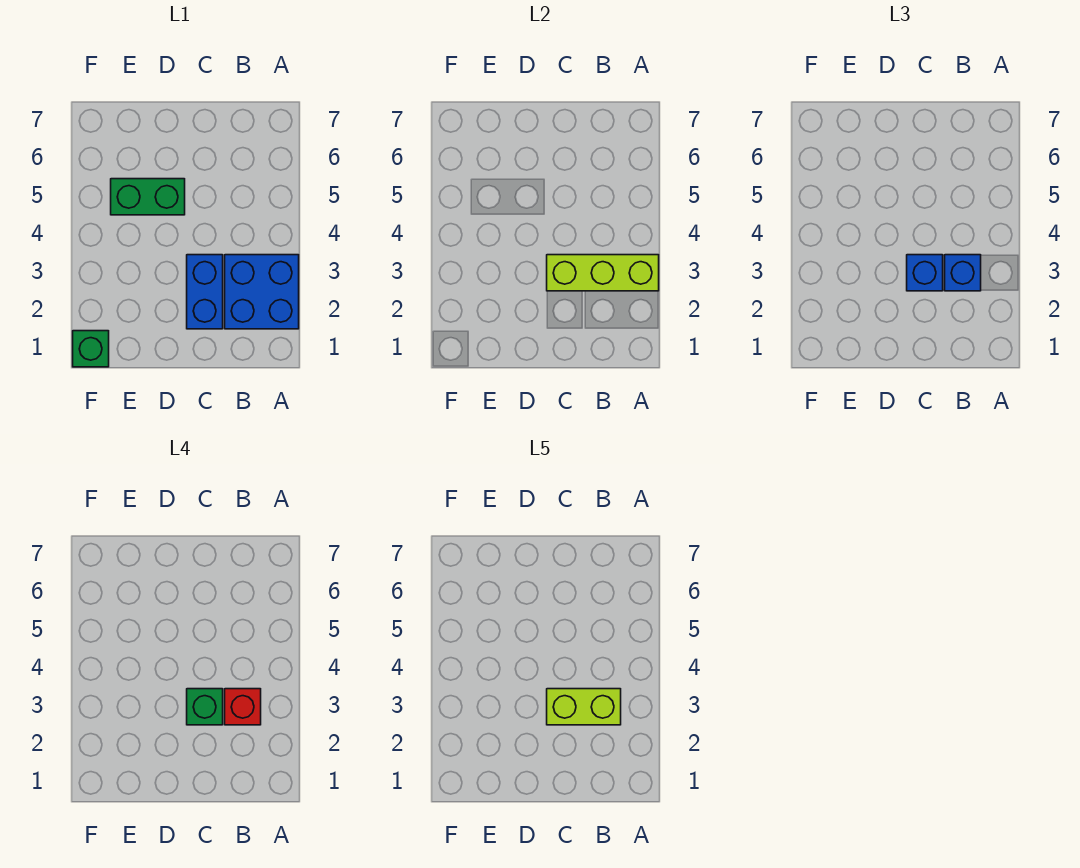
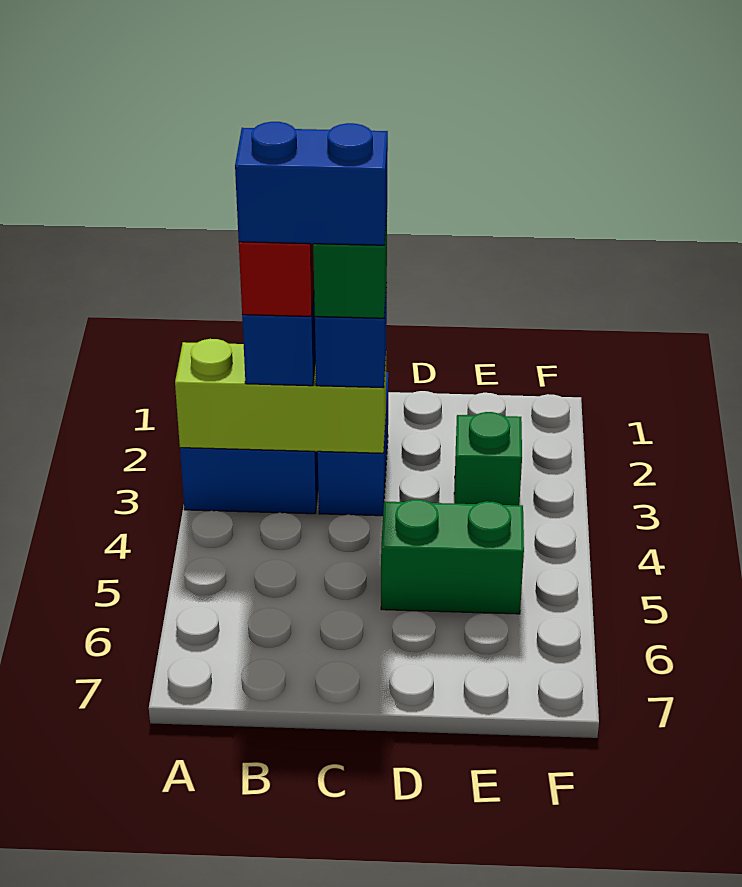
lime 1x2 brick [547,689,621,725] -> blue 1x2 brick [235,122,388,245]
green 1x1 brick [73,331,109,367] -> green 1x1 brick moved to [454,412,522,505]

